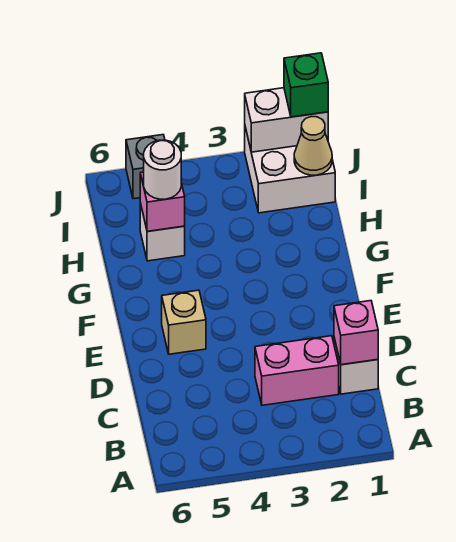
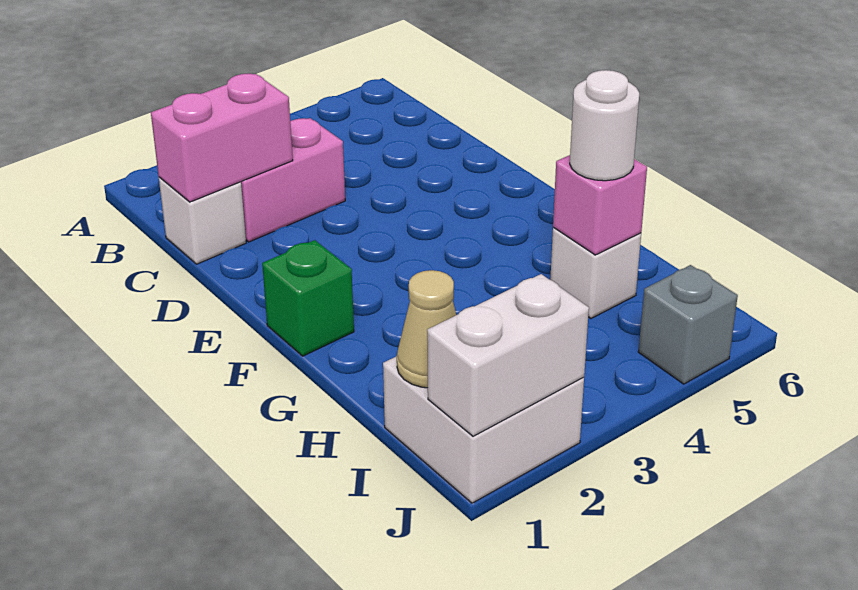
pink 1x1 brick [334,301,378,365] -> pink 1x2 brick [151,73,293,202]
tan 1x1 brick [162,290,206,354] -> none
green 1x1 brick [284,53,328,117] -> green 1x1 brick moved to [262,240,354,356]

